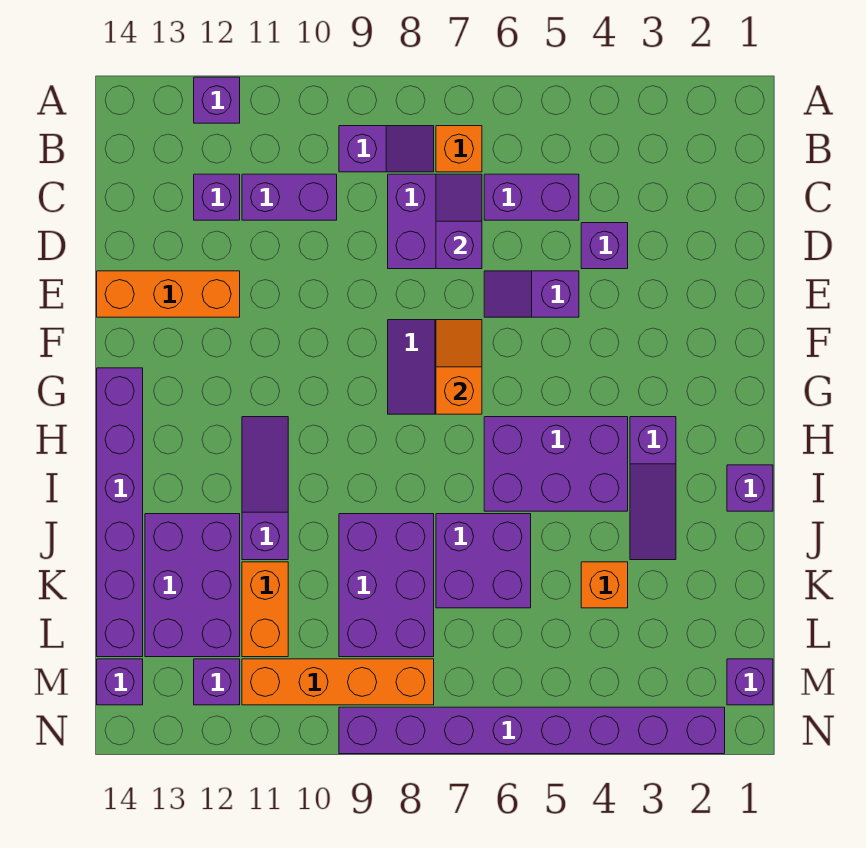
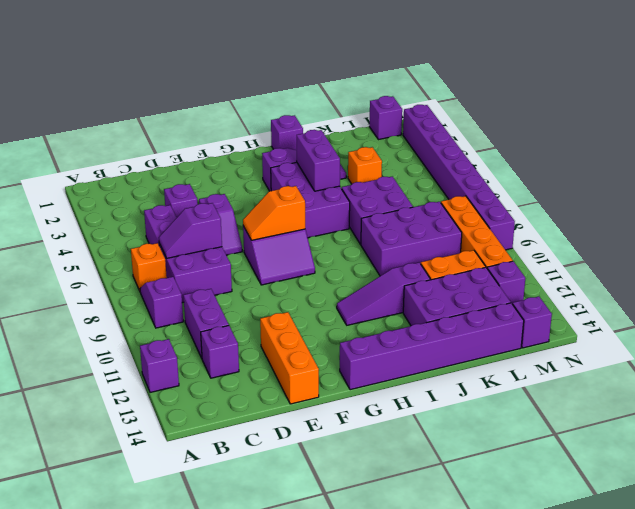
none -> purple 1x2 brick [297,130,340,191]

